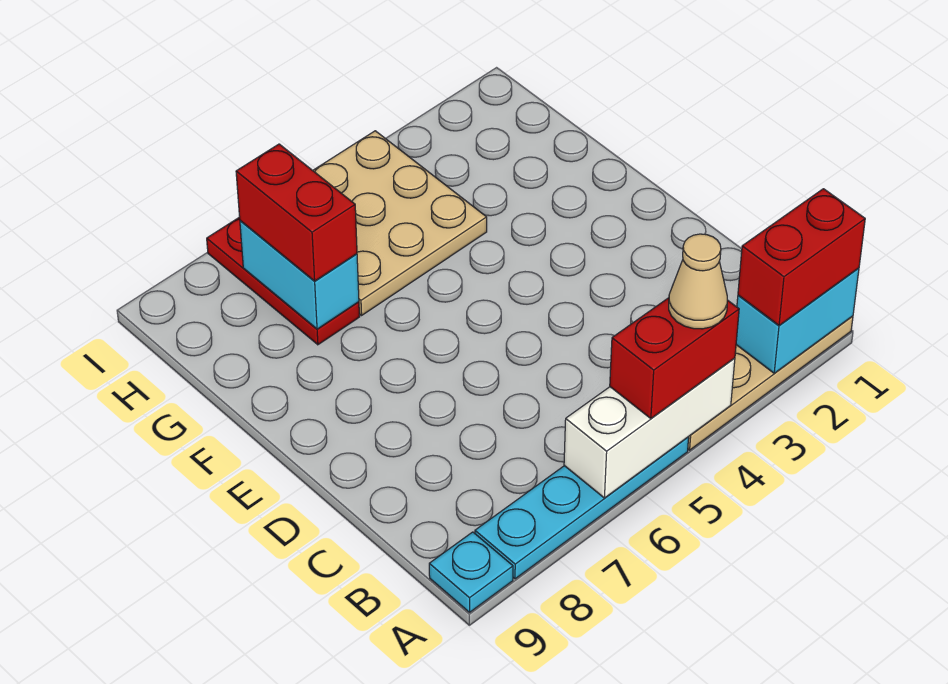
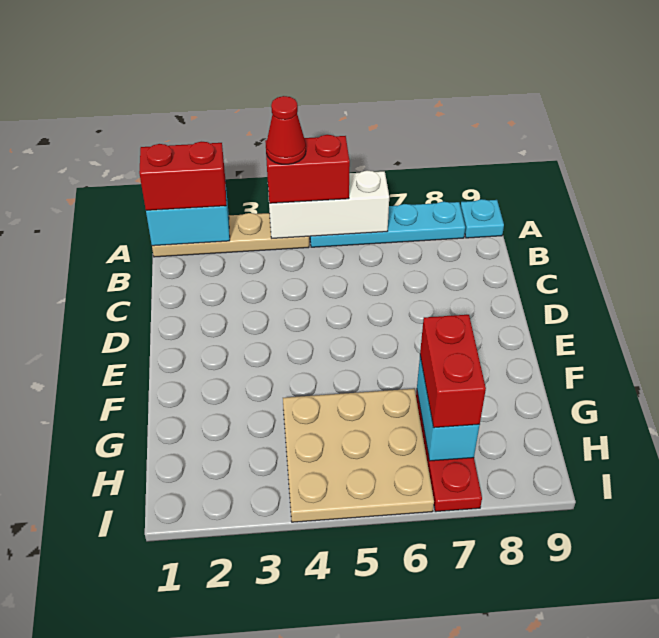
tan 1x1 cone [669,234,727,329] -> red 1x1 cone [266,96,306,164]

